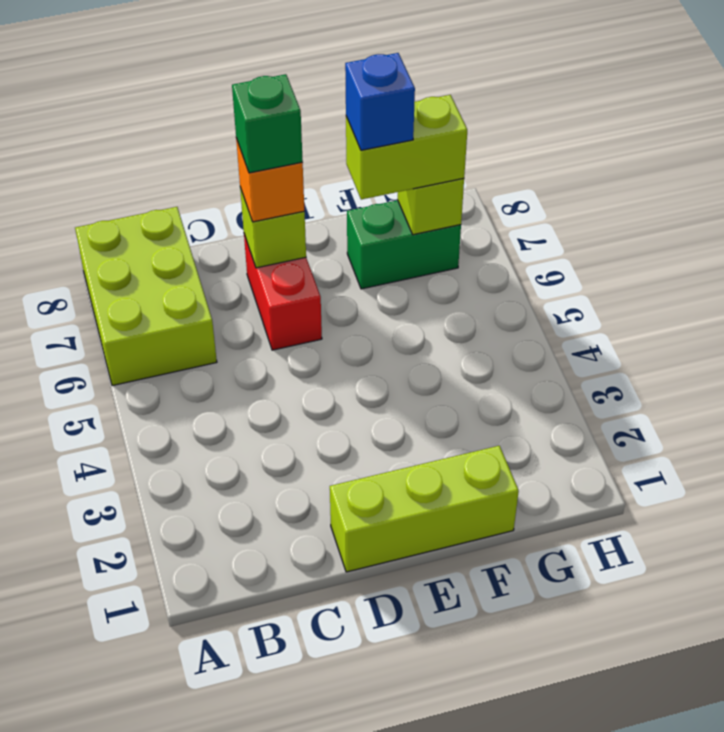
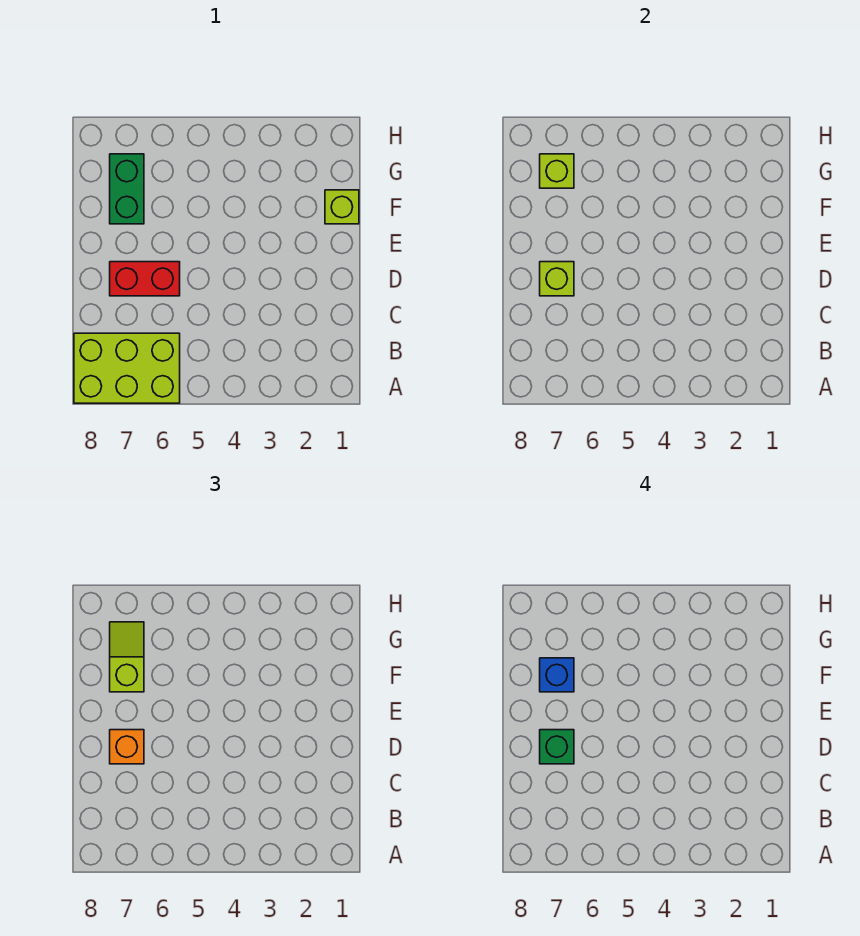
lime 1x3 brick [330,446,519,572] -> lime 1x1 brick [325,190,359,224]
lime 1x2 brick [346,95,467,200] -> lime 1x2 slope [110,622,144,692]

